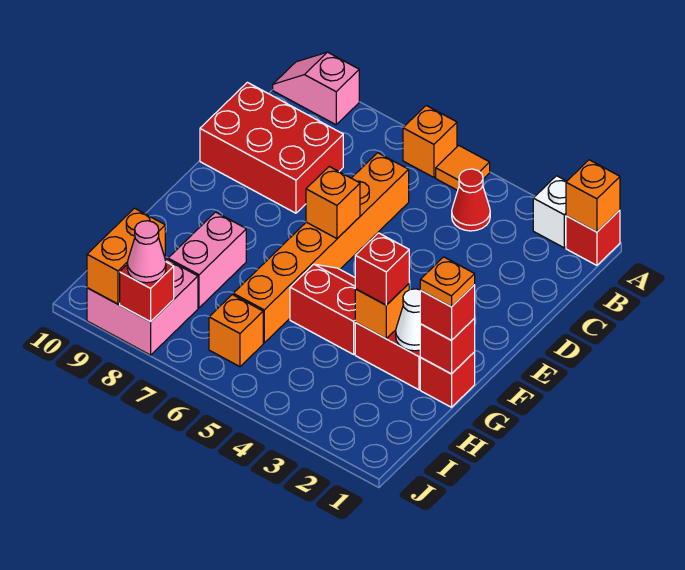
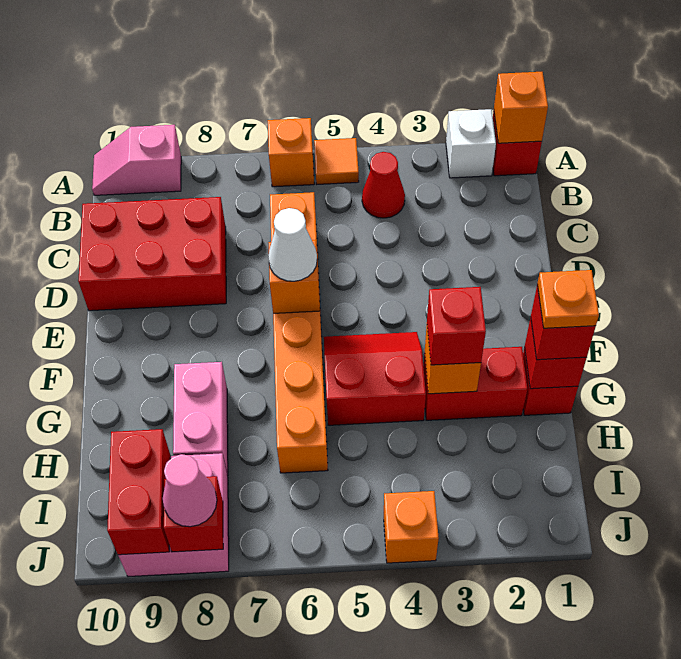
white 1x1 cone [396,289,421,351] -> white 1x1 cone moved to [268,208,317,281]
orange 1x1 brick [209,295,263,367] -> orange 1x1 brick moved to [384,491,439,563]
orange 1x2 brick [87,208,165,304] -> red 1x2 brick [107,429,171,555]

